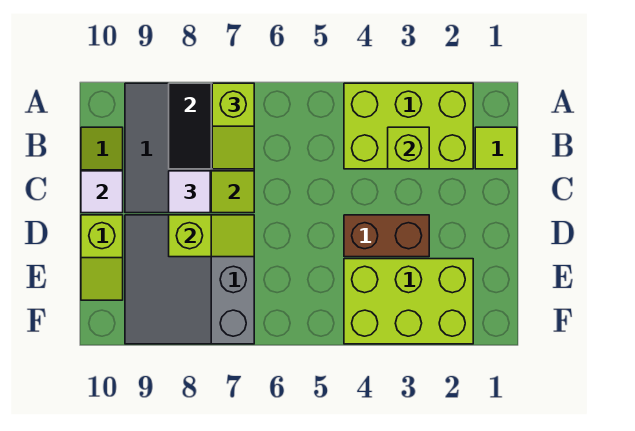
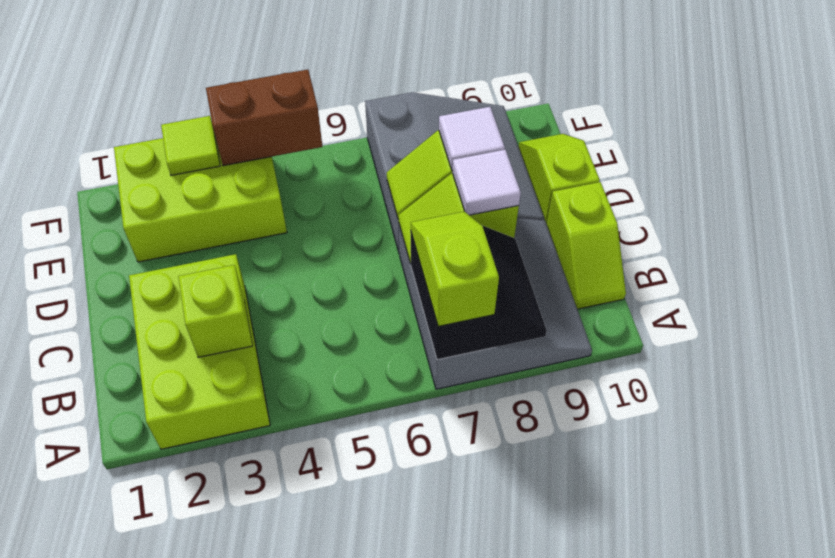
lime 2x3 brick [344,83,473,169] -> lime 2x3 brick turned to [129,254,270,449]
lime 1x1 tile [475,127,517,169] -> lime 1x1 tile moved to [161,116,220,175]
white 1x1 tile [81,171,123,213] -> white 1x1 tile moved to [439,107,505,171]
brown 1x2 brick [344,215,429,257] -> brown 1x2 brick moved to [206,70,323,166]

